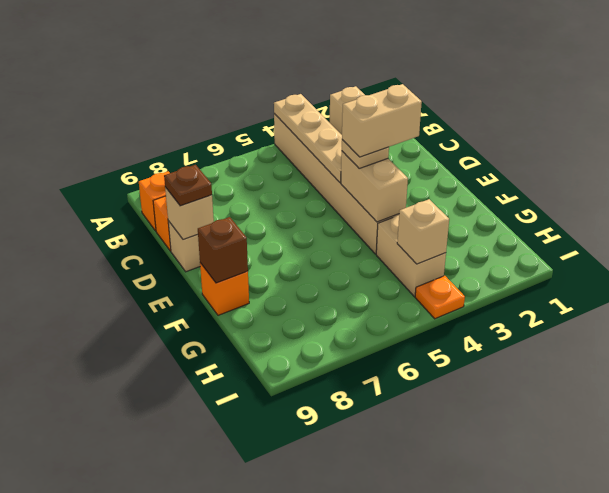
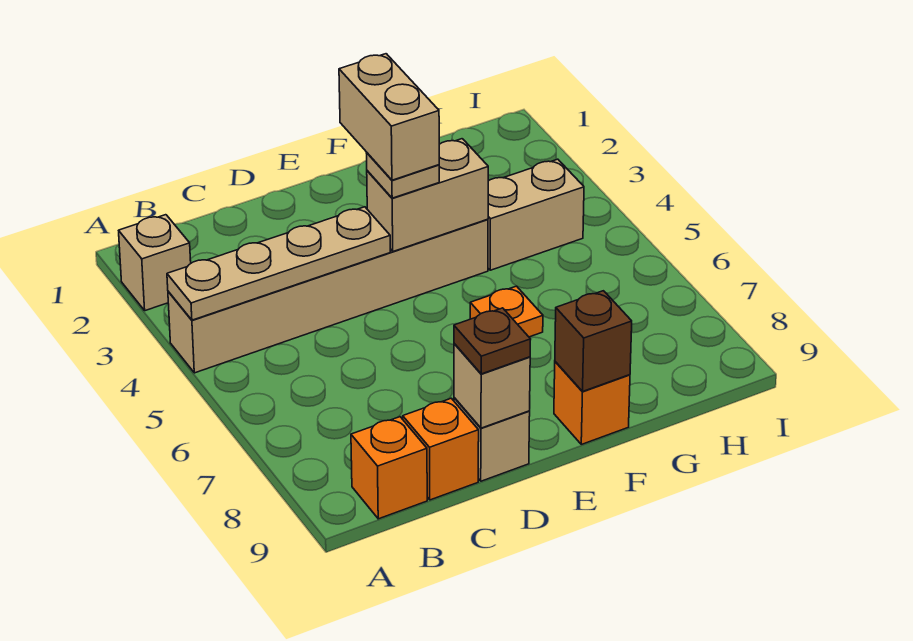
tan 1x1 brick [397,199,449,264] -> none
orange 1x1 plate [415,276,465,319] -> orange 1x1 plate moved to [470,286,543,337]

